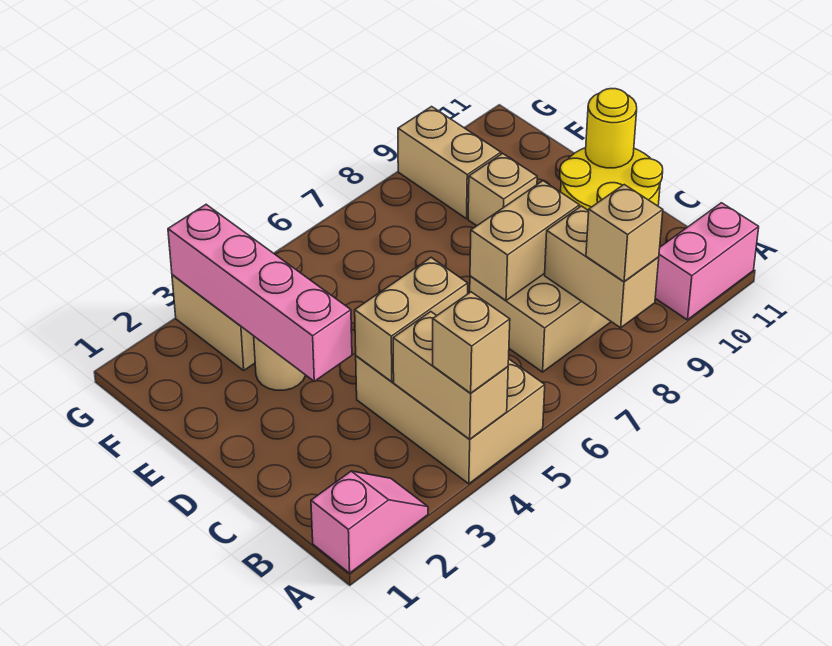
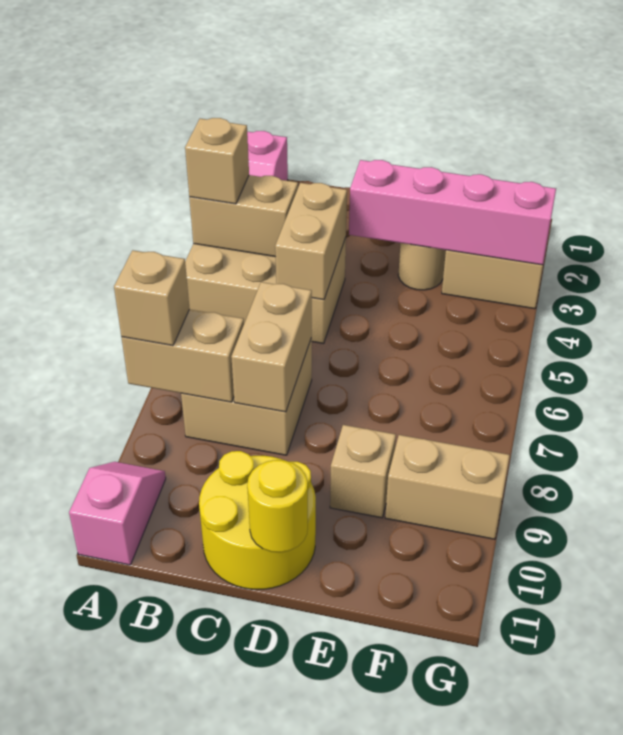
pink 1x2 brick [655,203,759,320] -> pink 1x2 slope [69,462,166,565]

